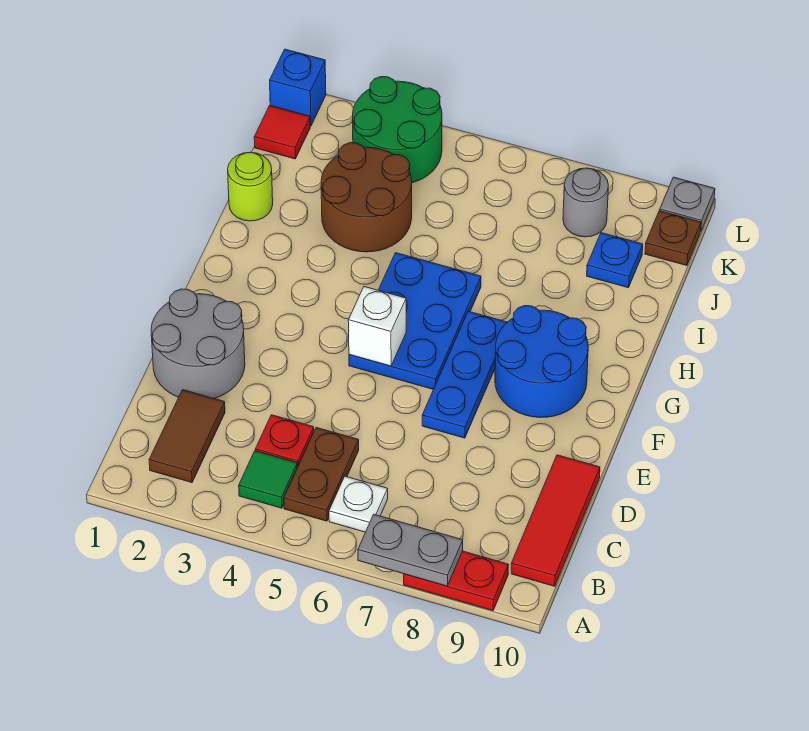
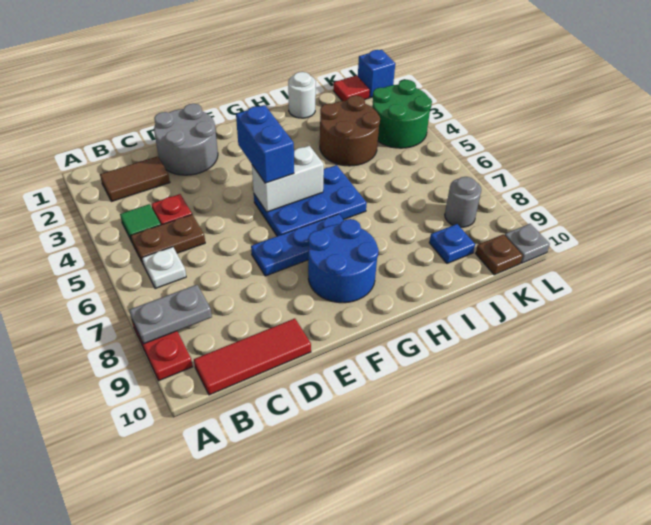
grey 1x2 plate [358,515,463,586] -> grey 1x2 plate turned to [129,285,212,344]
none -> blue 1x2 brick [236,105,294,183]
white 1x1 brick [348,287,406,366] -> white 1x2 brick [252,146,324,212]
lime 1x1 round brick [228,152,273,221] -> white 1x1 round brick [288,72,316,118]

